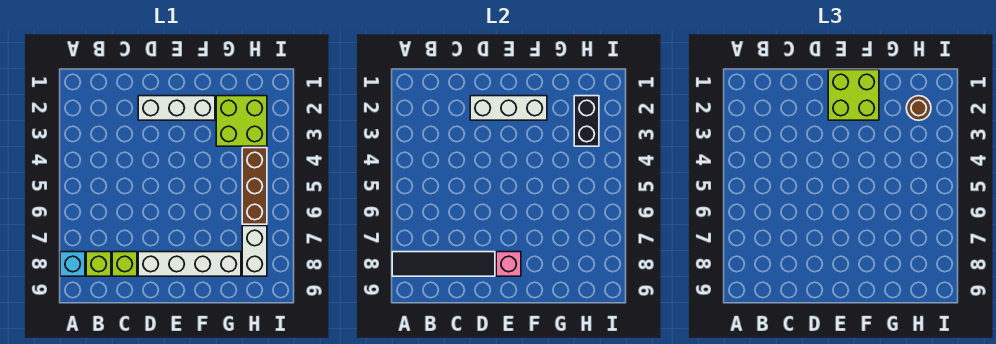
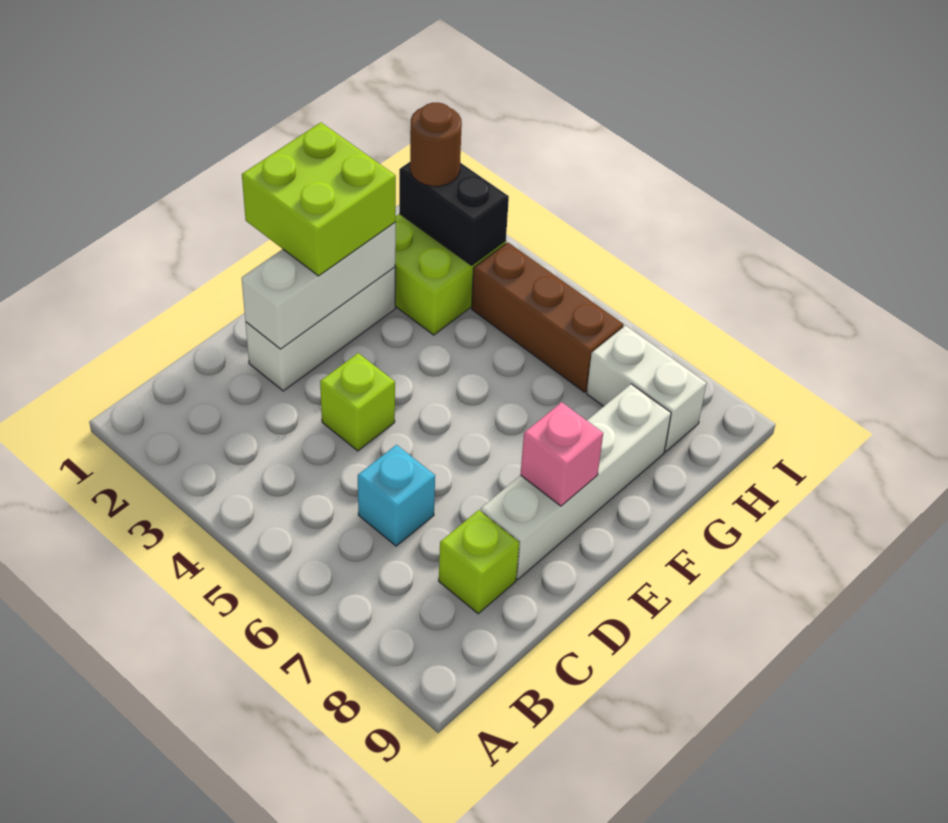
cyan 1x1 brick [60,252,85,276] -> cyan 1x1 brick moved to [358,445,435,546]
black 1x4 tile [392,252,495,276] -> none
lime 1x1 brick [86,252,111,276] -> lime 1x1 brick moved to [320,353,395,451]

